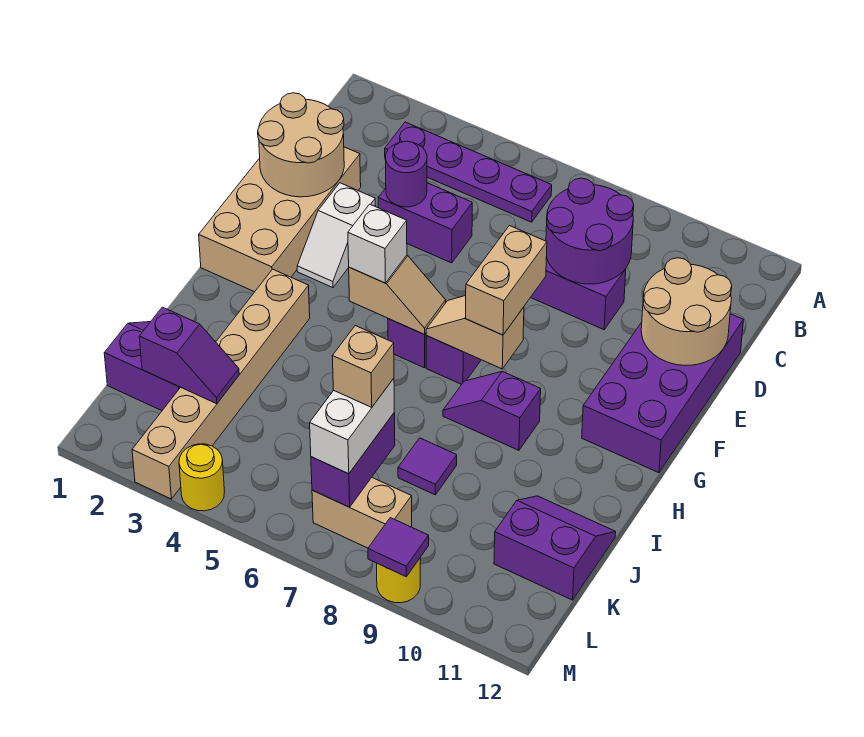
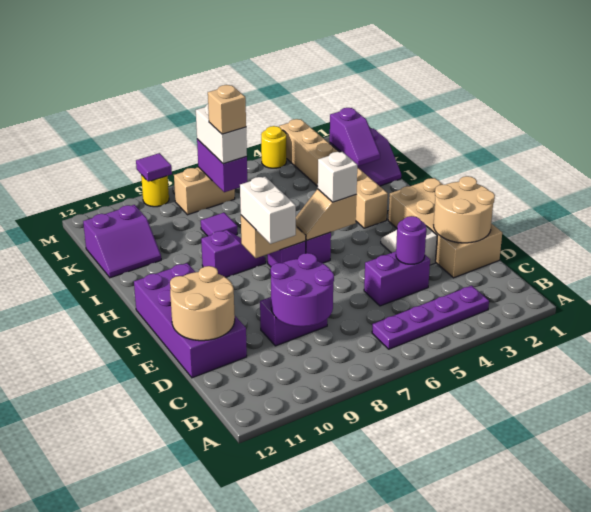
tan 1x2 brick [466,226,547,335] -> white 1x2 brick [240,177,296,244]
purple 1x2 slope [139,307,239,404] -> purple 1x2 slope turned to [330,108,380,166]

